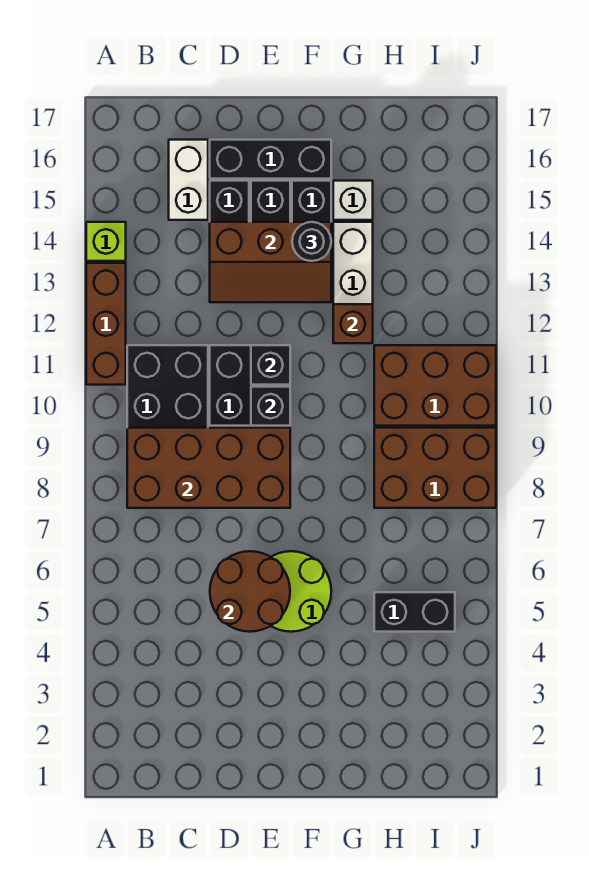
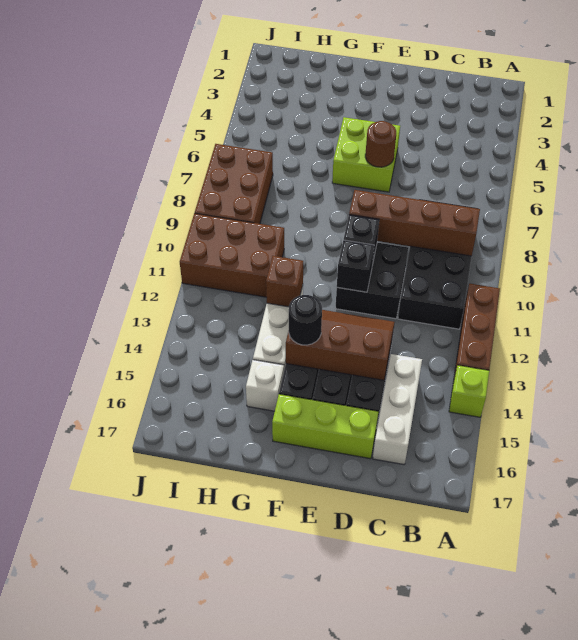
brown 2x4 brick [127,428,290,508] -> brown 1x4 brick [349,190,480,256]
white 1x2 brick [169,140,208,220] -> white 1x3 brick [373,354,422,465]
brown 2x2 round brick [210,551,290,632] -> brown 1x1 round brick [365,121,396,167]
black 1x3 brick [210,140,331,179] -> lime 1x3 brick [272,394,379,459]
lime 2x2 round brick [271,551,331,632] -> lime 2x2 brick [332,117,400,192]
black 1x2 brick [374,592,455,632] -> none
brown 2x3 brick [374,428,496,508] -> brown 2x3 brick turned to [195,144,273,224]

